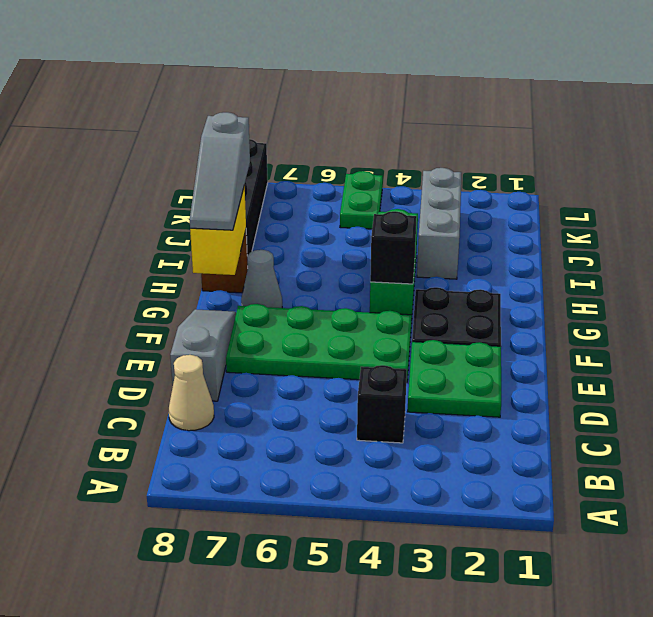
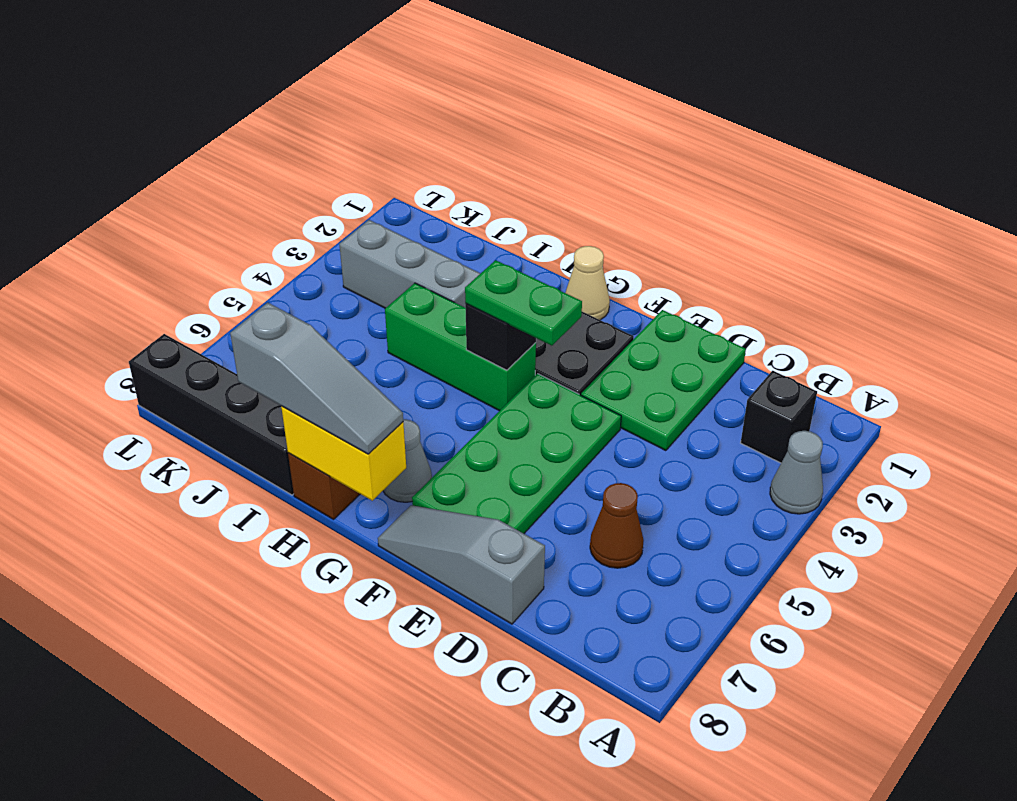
none -> grey 1x1 cone [770,431,823,514]
black 1x1 brick [357,365,407,443] -> black 1x1 brick moved to [741,371,817,463]
none -> brown 1x1 cone [590,483,644,568]
tan 1x1 cone [169,355,214,431] -> tan 1x1 cone moved to [565,246,610,320]
green 2x2 plate [408,340,501,417] -> green 2x3 plate [581,310,746,451]
green 1x2 plate [340,171,383,229] -> green 1x2 plate moved to [465,260,582,346]

